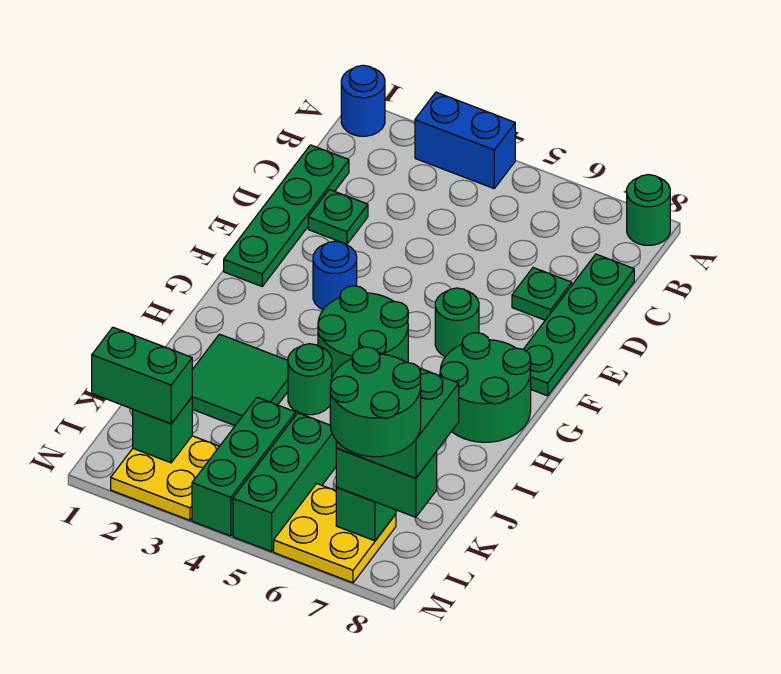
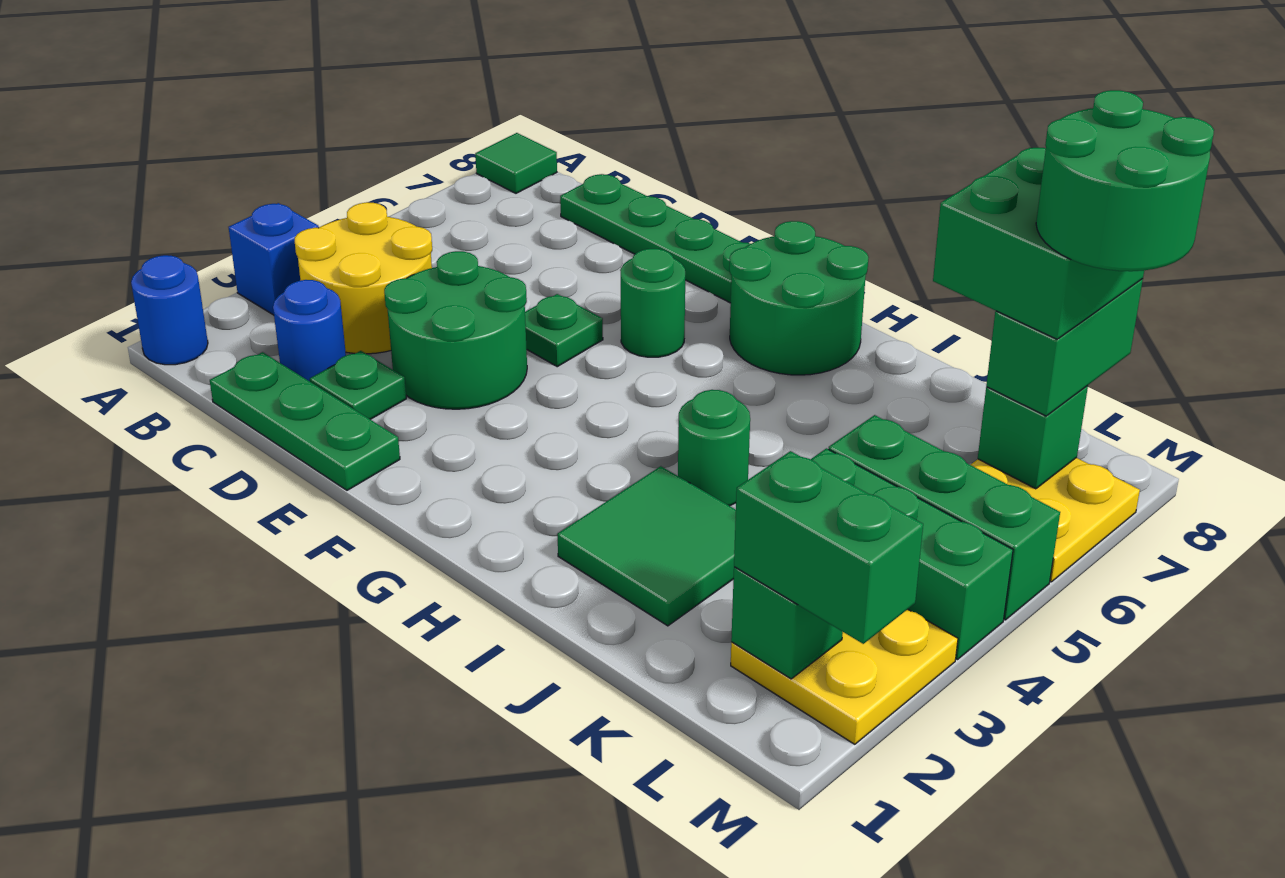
blue 1x2 brick [415,92,515,188] -> blue 1x1 brick [229,203,319,315]
green 1x1 round brick [627,175,670,245] -> green 1x1 tile [475,133,557,193]
none -> yellow 2x2 round brick [295,202,432,354]
green 1x4 plate [224,145,349,286] -> green 1x3 plate [210,352,400,490]
green 1x1 plate [512,268,572,320] -> green 1x1 plate moved to [525,294,603,367]
blue 1x1 round brick [313,241,357,309] -> blue 1x1 round brick moved to [273,280,346,381]
green 2x2 round brick [318,286,408,377] -> green 2x2 round brick moved to [384,251,527,409]
green 1x2 brick [92,327,192,424] -> green 1x2 brick turned to [734,451,923,644]

